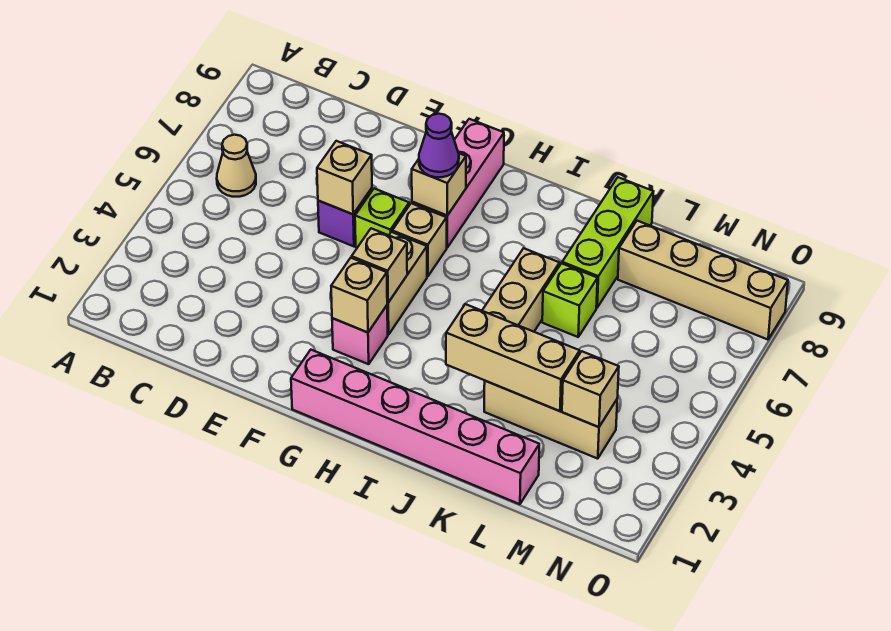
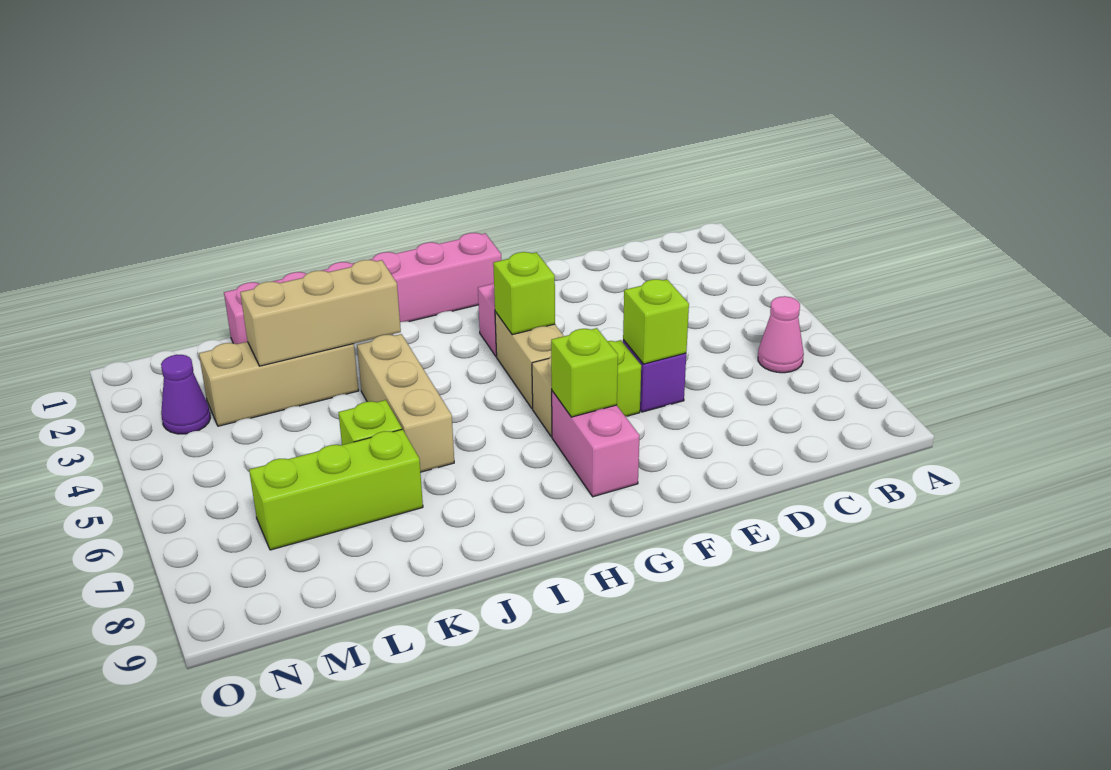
tan 1x1 cone [217,135,256,197] -> pink 1x1 cone [758,296,804,373]
tan 1x1 brick [317,141,372,214] -> lime 1x1 brick [623,279,689,364]
tan 1x1 brick [331,258,387,332] -> none
tan 1x1 brick [352,228,407,303] -> lime 1x1 brick [493,252,555,335]
pink 1x3 brick [412,119,504,247] -> pink 1x2 brick [552,391,640,497]
tan 1x1 brick [412,153,466,216] -> lime 1x1 brick [551,328,618,417]
purple 1x1 cone [419,114,459,177] -> purple 1x1 cone moved to [161,355,210,434]
lime 1x3 brick [562,177,654,308] -> lime 1x3 brick turned to [249,429,423,550]
tan 1x4 brick [618,221,788,340] -> none
tan 1x1 brick [562,351,619,427] -> none

